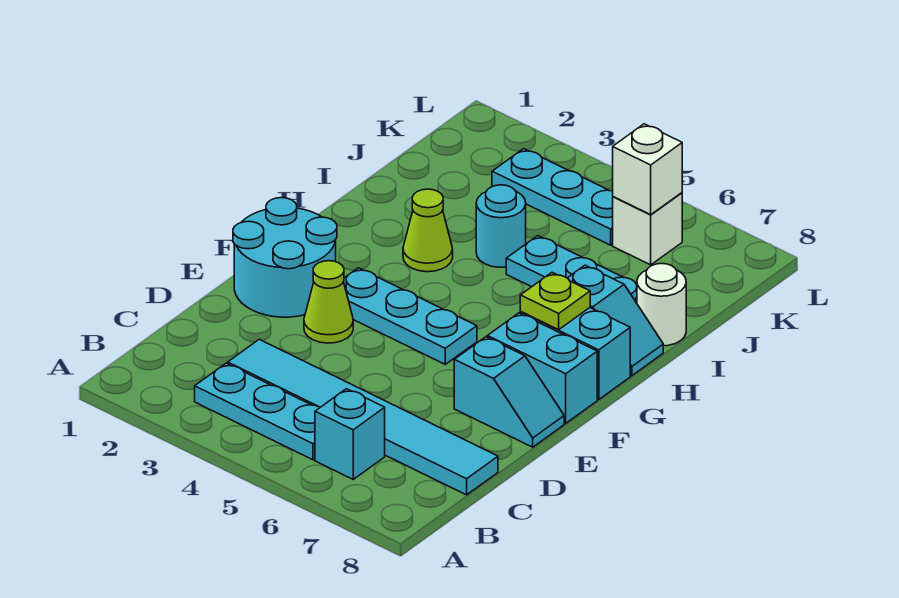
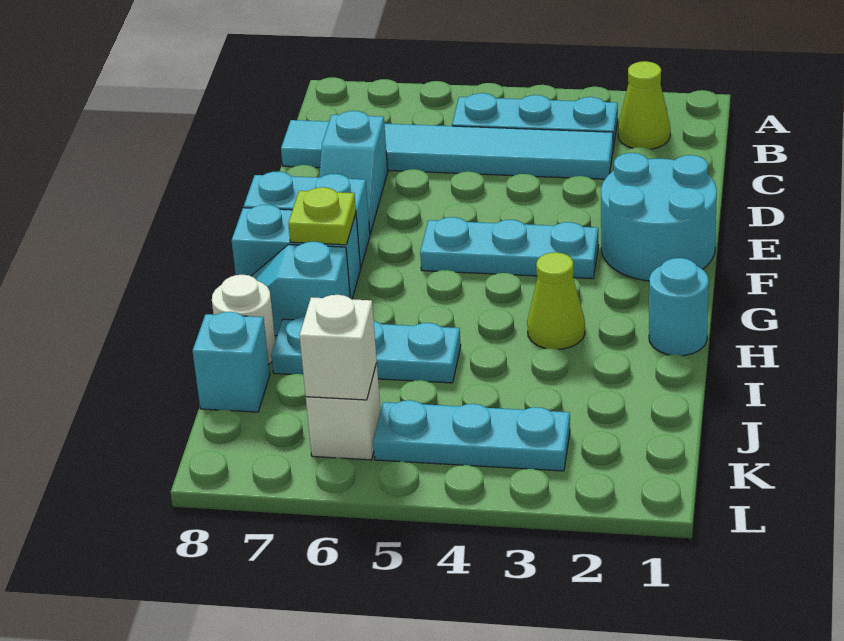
cyan 1x1 brick [315,389,385,479] -> cyan 1x1 brick moved to [193,312,270,412]
lime 1x1 cone [304,261,353,343] -> lime 1x1 cone moved to [618,61,670,149]
cyan 1x2 slope [454,337,564,447] -> cyan 1x2 slope turned to [319,111,388,234]
cyan 1x1 round brick [476,185,526,267] -> cyan 1x1 round brick moved to [649,258,709,356]

